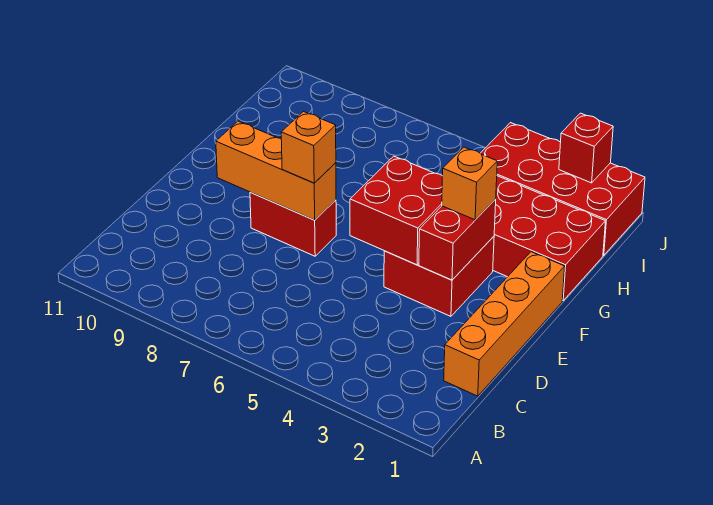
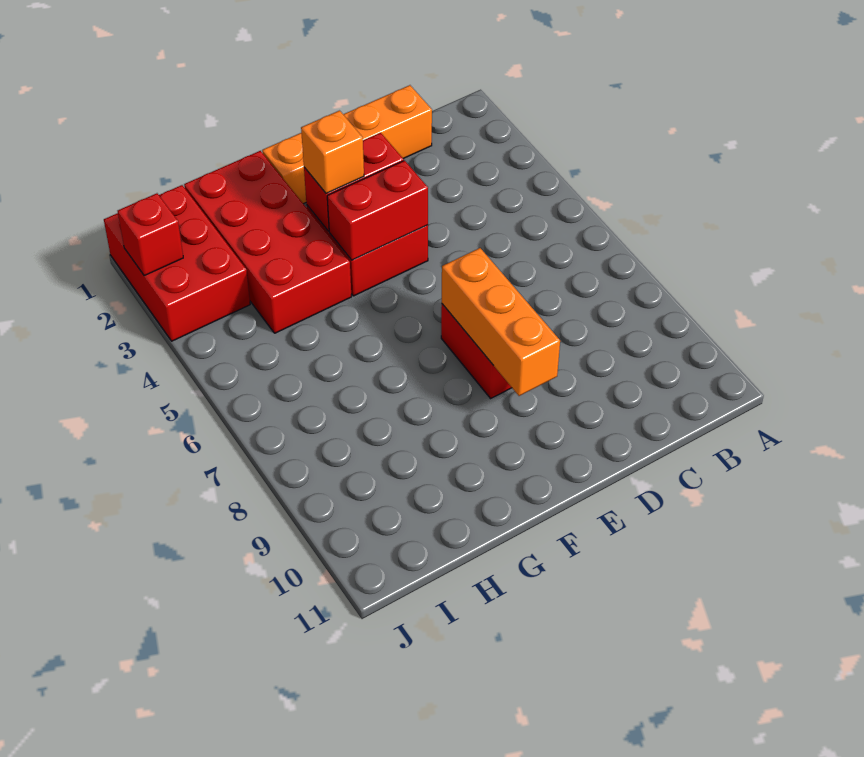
red 2x2 brick [350,156,442,265] -> red 1x2 brick [327,161,428,260]
orange 1x1 brick [281,112,336,183] -> none
red 2x4 brick [480,123,645,255] -> red 2x3 brick [104,185,250,341]

